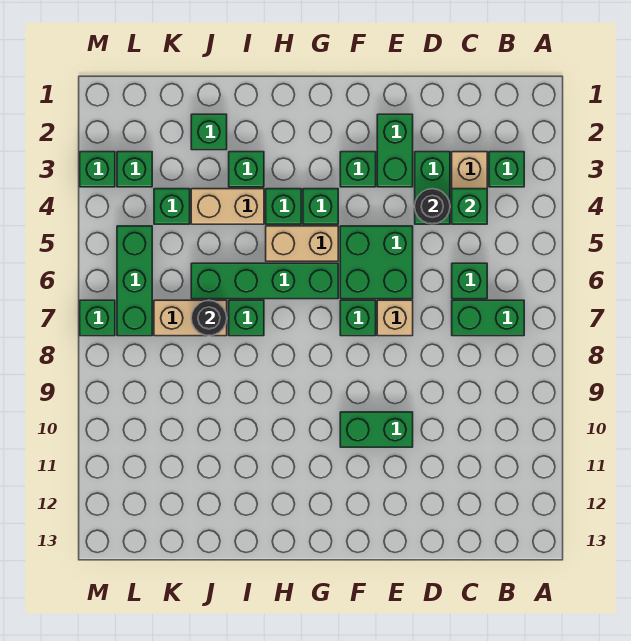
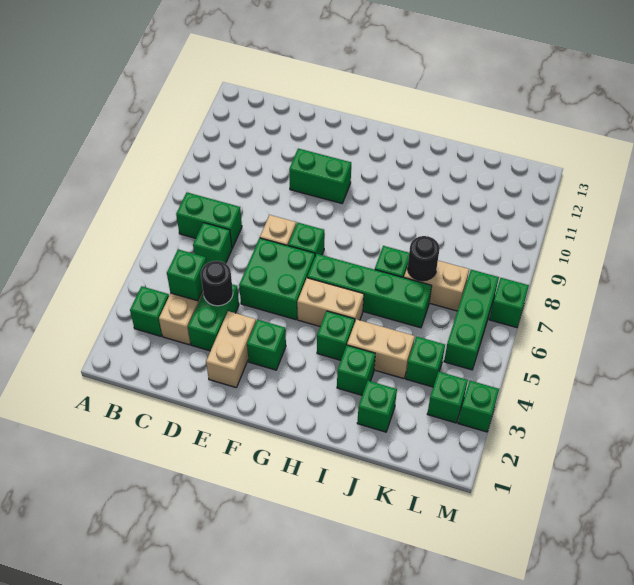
green 1x2 brick [377,114,413,187] -> tan 1x2 brick [206,311,256,388]
green 1x1 brick [303,189,338,224] -> none

